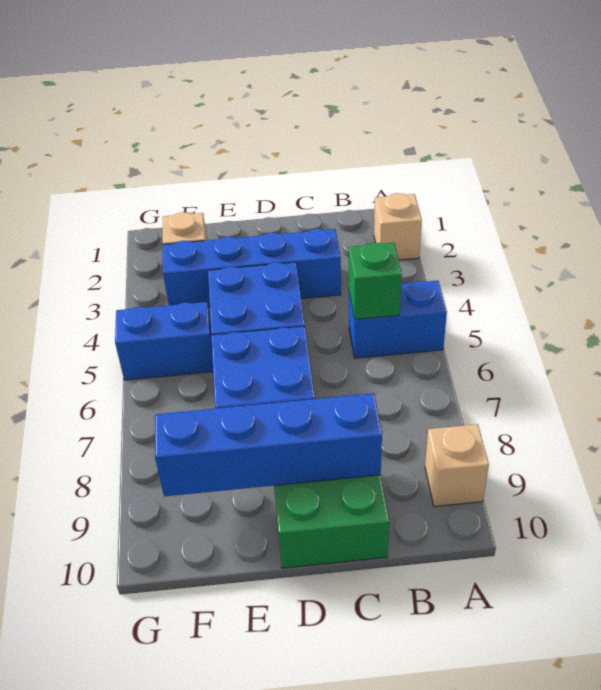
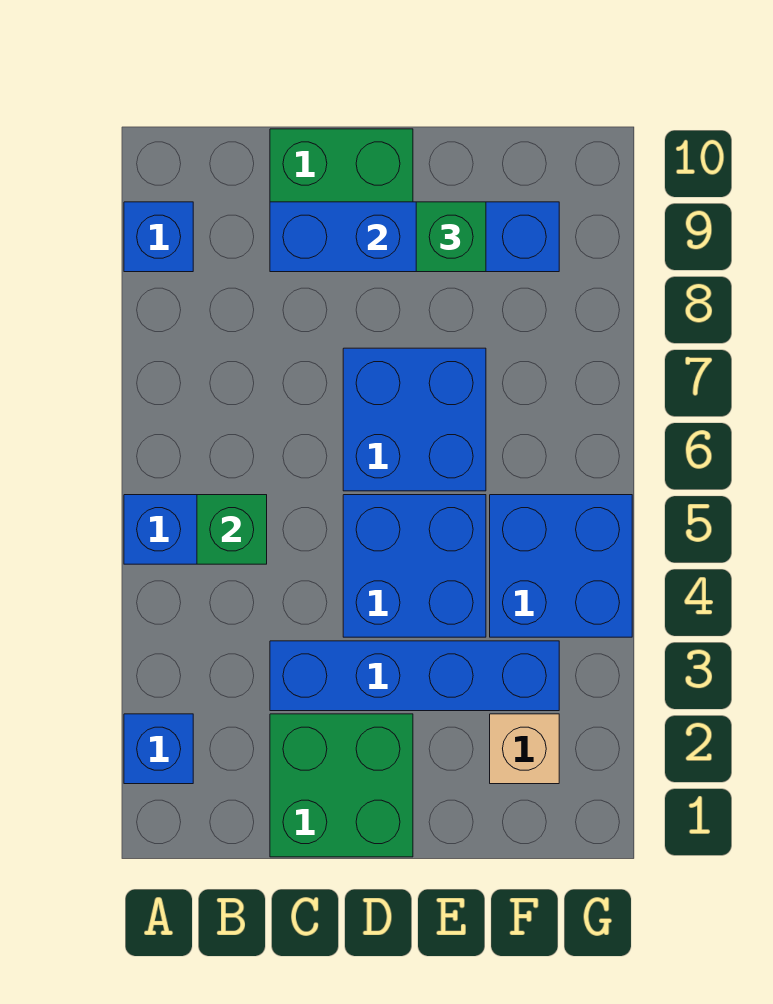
tan 1x1 brick [374,193,422,260] -> blue 1x1 brick [124,714,193,784]
tan 1x1 brick [425,424,489,507] -> blue 1x1 brick [124,202,193,272]
none -> green 2x2 brick [270,714,413,857]
none -> green 1x1 brick [416,202,486,272]
blue 1x2 brick [115,302,213,380] -> blue 2x2 brick [490,495,632,637]

